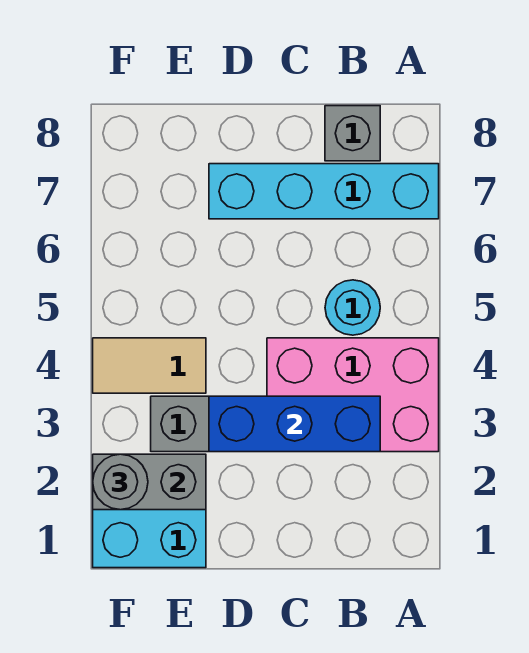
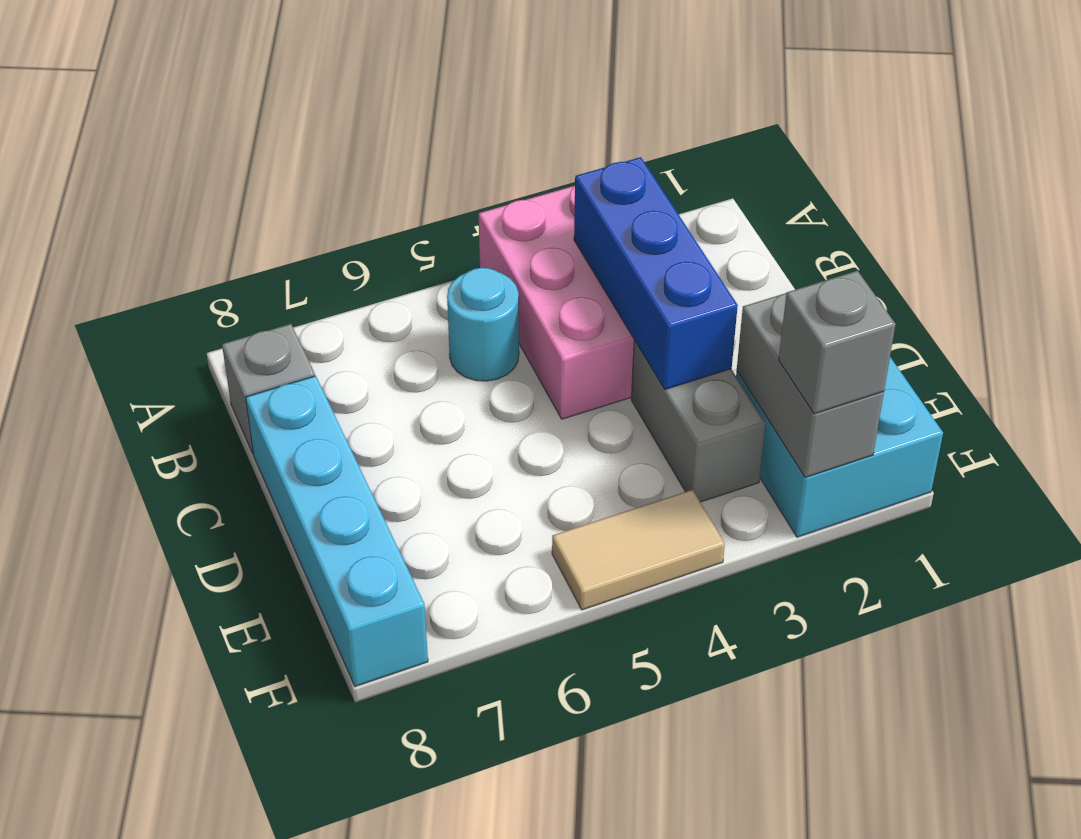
cyan 1x4 brick [209,164,439,219] -> cyan 1x4 brick moved to [246,376,428,686]
tan 1x2 tile [93,338,206,393] -> tan 1x2 tile turned to [552,490,725,610]
grey 1x1 round brick [93,454,148,510] -> grey 1x1 brick [779,271,896,414]

